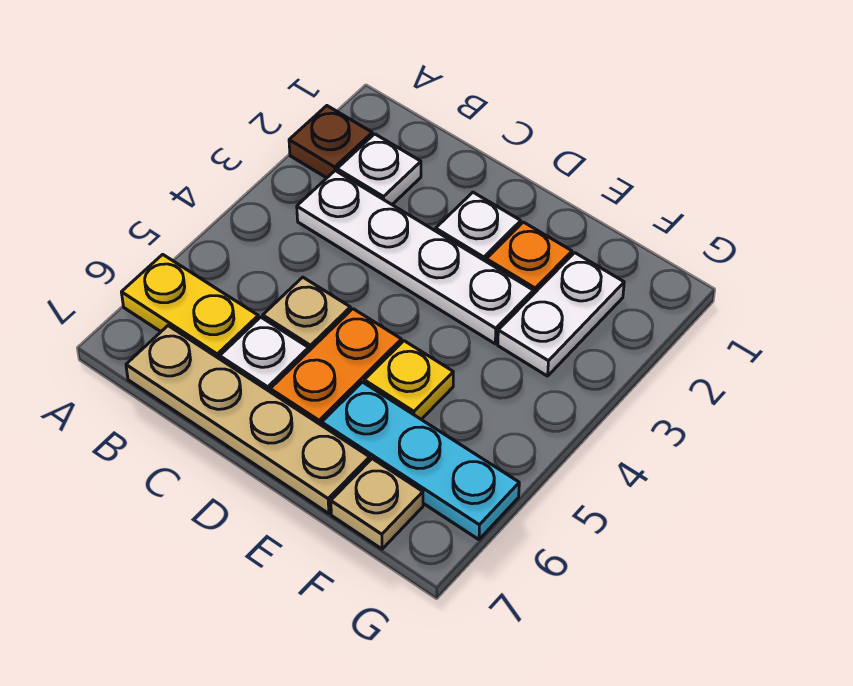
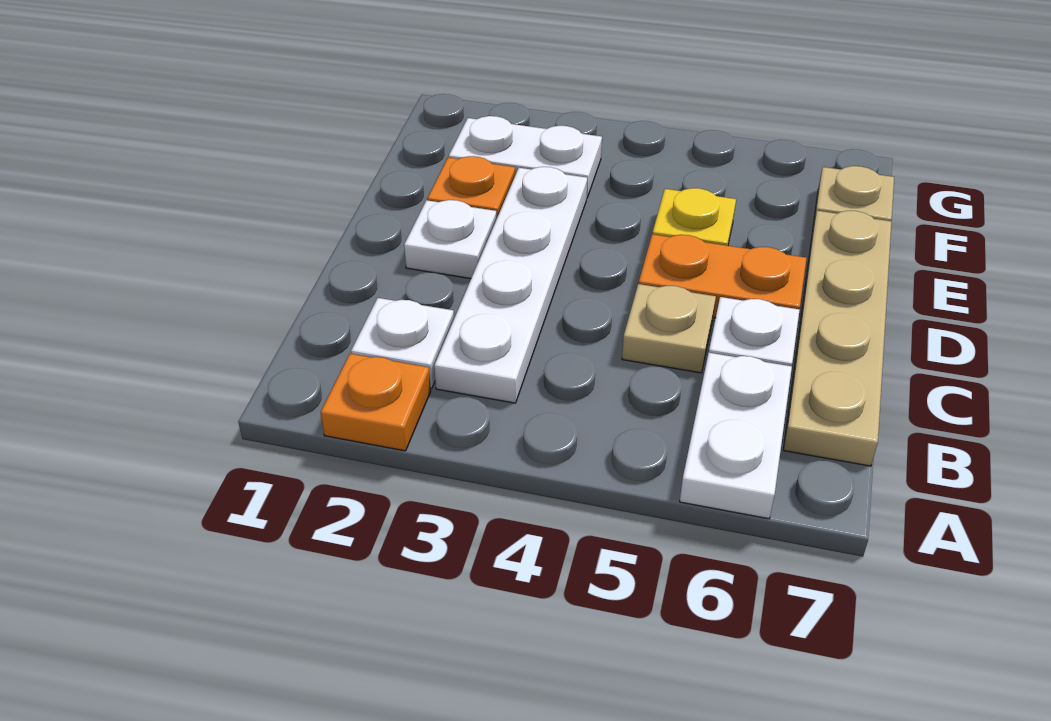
brown 1x1 plate [289,106,372,178] -> orange 1x1 plate [321,354,431,451]
yellow 1x2 plate [121,254,258,359] -> white 1x2 plate [680,353,792,519]
cyan 1x3 plate [322,382,519,539] -> none

